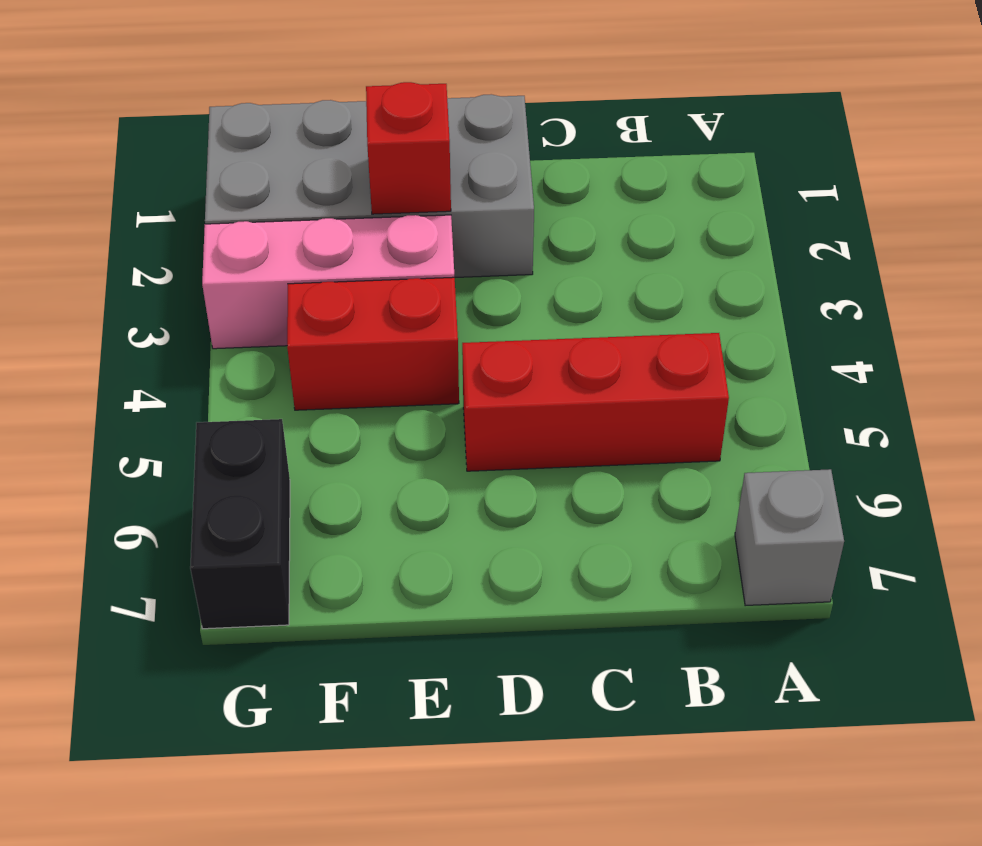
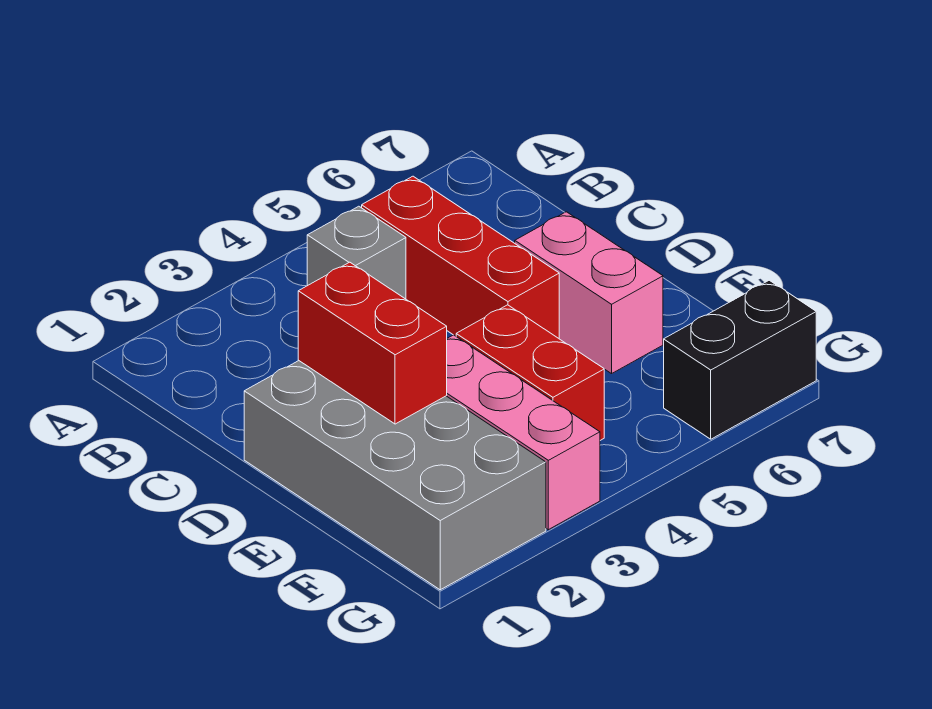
grey 1x1 brick [735,469,844,606] -> grey 1x1 brick moved to [307,206,406,299]
none -> pink 1x2 brick [515,212,663,374]
red 1x1 brick [366,82,451,214] -> red 1x2 brick [298,262,447,424]

